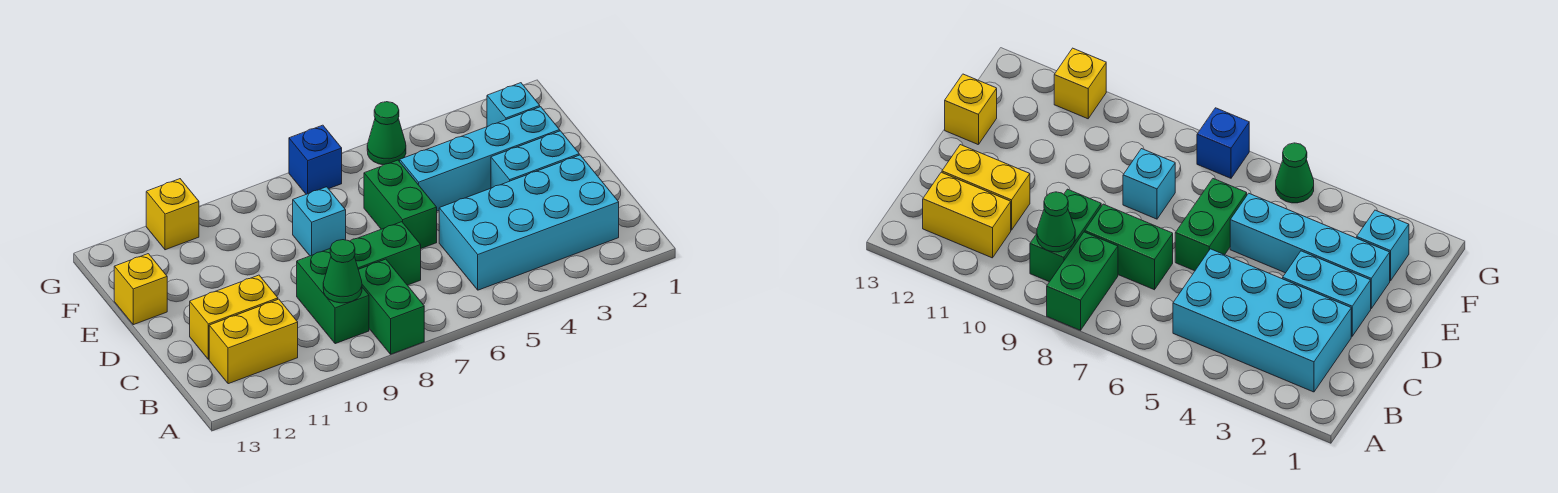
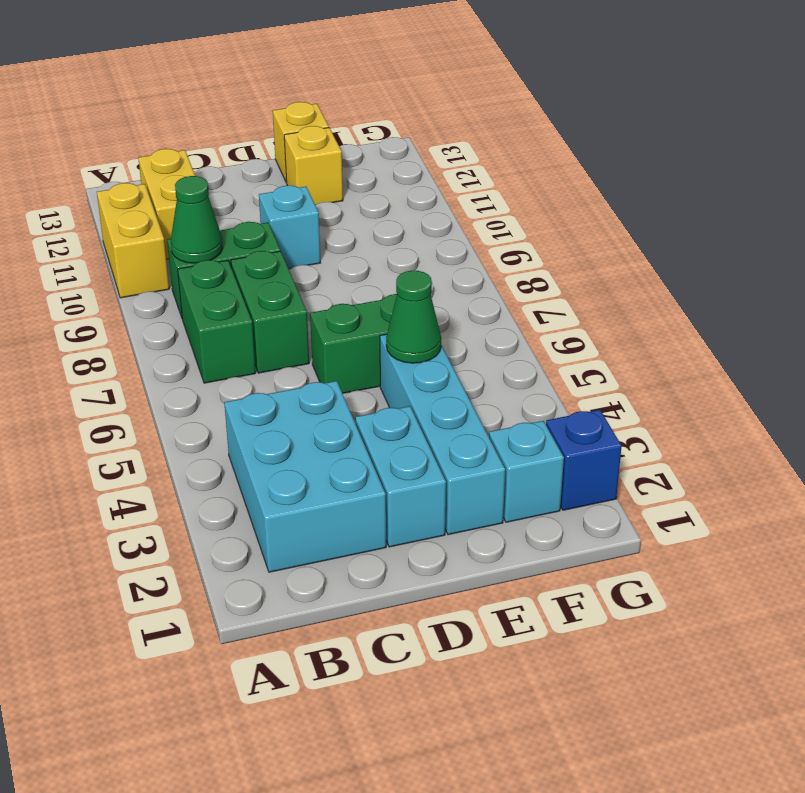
green 1x2 brick [358,259,424,354] -> green 1x2 brick turned to [178,260,256,383]
cyan 2x4 brick [439,155,619,290] -> cyan 2x3 brick [224,381,386,572]
yellow 1x2 brick [190,275,278,360] -> yellow 1x2 brick moved to [97,183,169,298]
cyan 1x1 brick [293,187,346,256] -> cyan 1x1 brick moved to [259,186,320,269]
green 1x1 cone [367,102,406,165] -> green 1x1 cone moved to [386,271,441,363]
blue 1x1 brick [289,125,342,194] -> blue 1x1 brick moved to [546,410,622,510]
yellow 1x1 brick [146,179,199,250] -> yellow 1x1 brick moved to [284,126,343,205]

